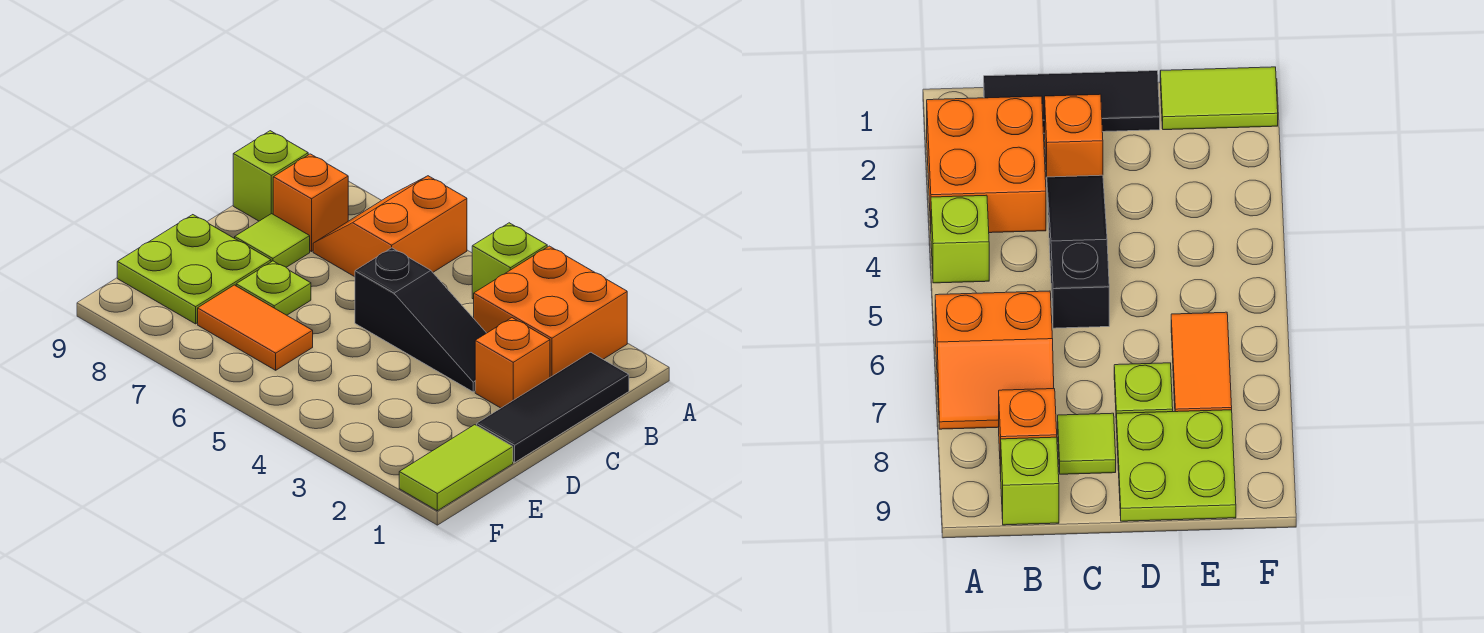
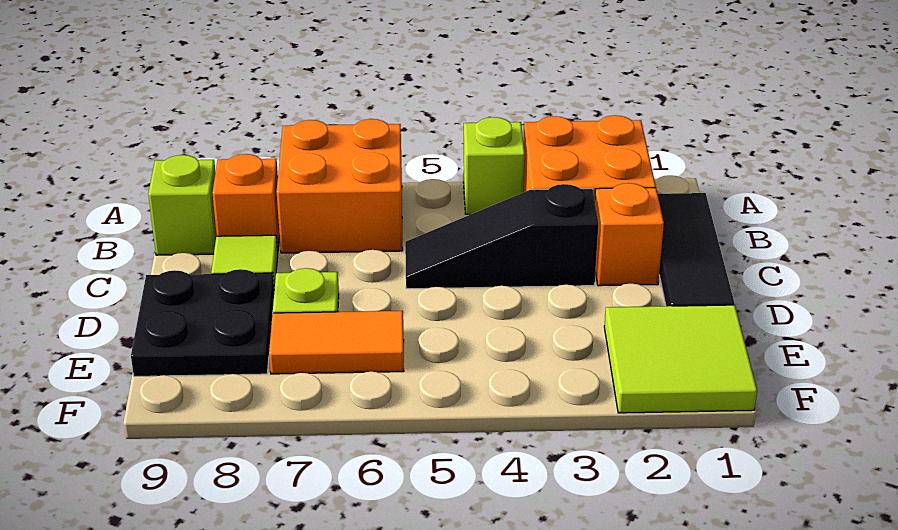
orange 2x2 slope [313,176,467,277] -> orange 2x2 brick [277,119,403,253]
black 1x3 slope [355,248,486,392] -> black 1x3 slope turned to [405,184,598,289]
lime 2x2 plate [117,215,271,324] -> black 2x2 plate [131,269,274,376]
lime 1x2 tile [399,425,513,511] -> lime 2x2 tile [604,305,757,413]

